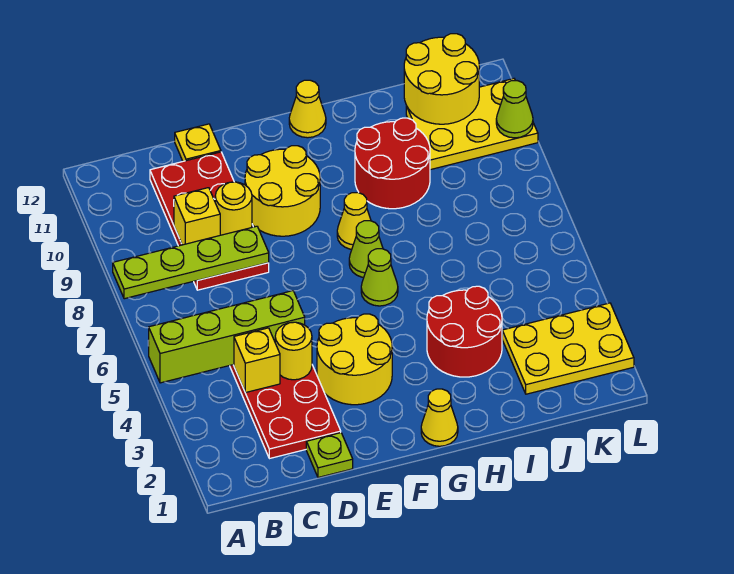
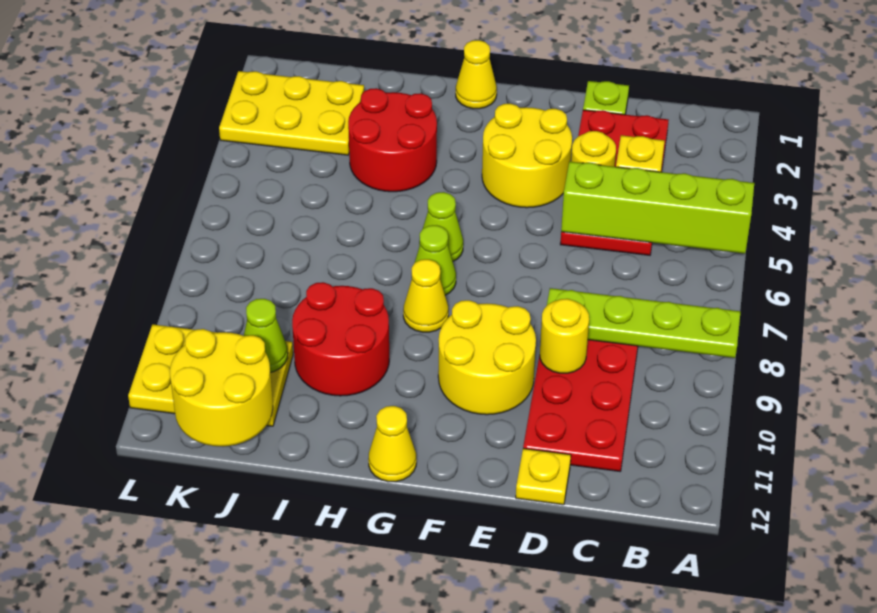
yellow 1x1 brick [174,188,220,245] -> none
lime 1x1 cone [496,81,533,138] -> lime 1x1 cone moved to [244,299,288,372]

